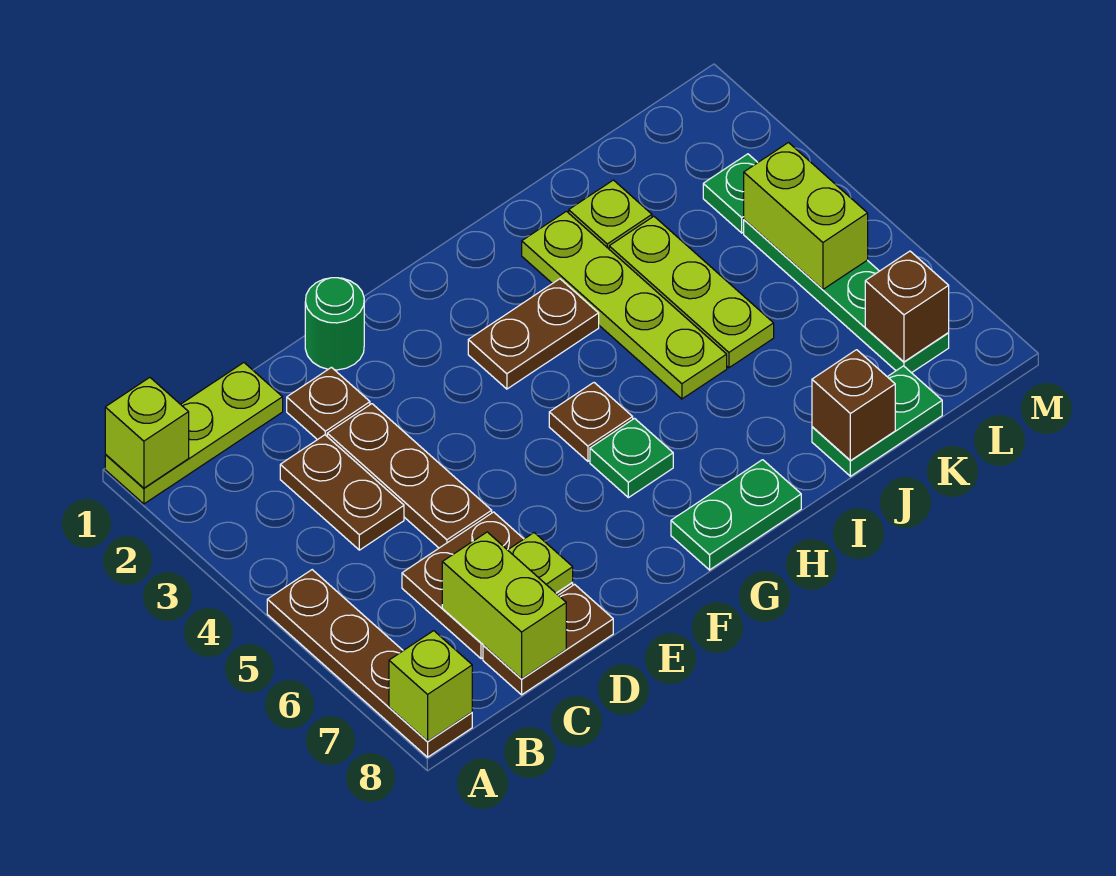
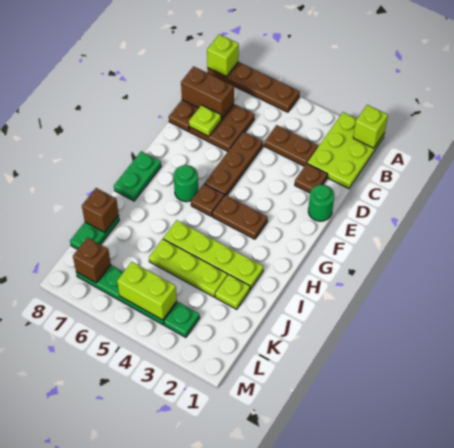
lime 1x3 plate [105,363,283,504] -> lime 2x3 plate [307,112,385,189]
lime 1x2 brick [442,532,566,679] -> brown 1x2 brick [181,66,234,119]
brown 1x3 plate [327,404,492,548] -> brown 1x3 plate turned to [205,132,263,196]
brown 1x2 plate [468,279,599,389] -> brown 1x2 plate turned to [213,195,268,239]
green 1x1 plate [590,419,673,498] -> green 1x1 round brick [174,165,198,202]

